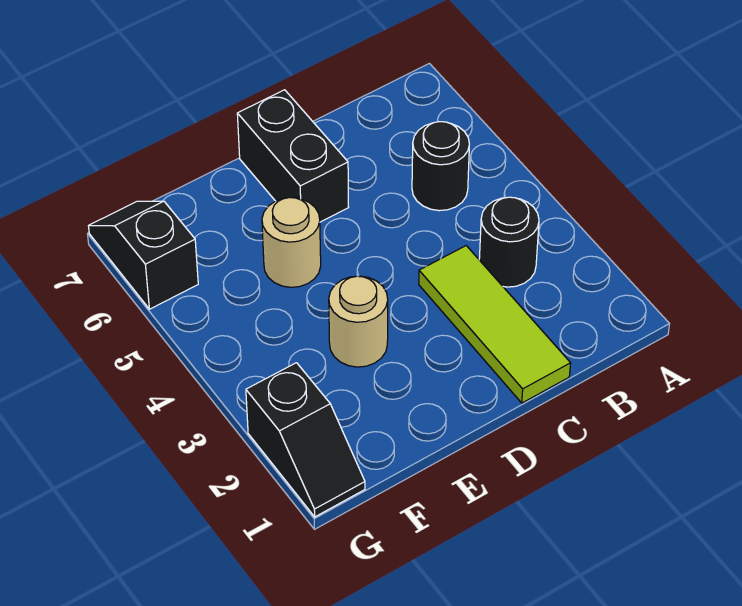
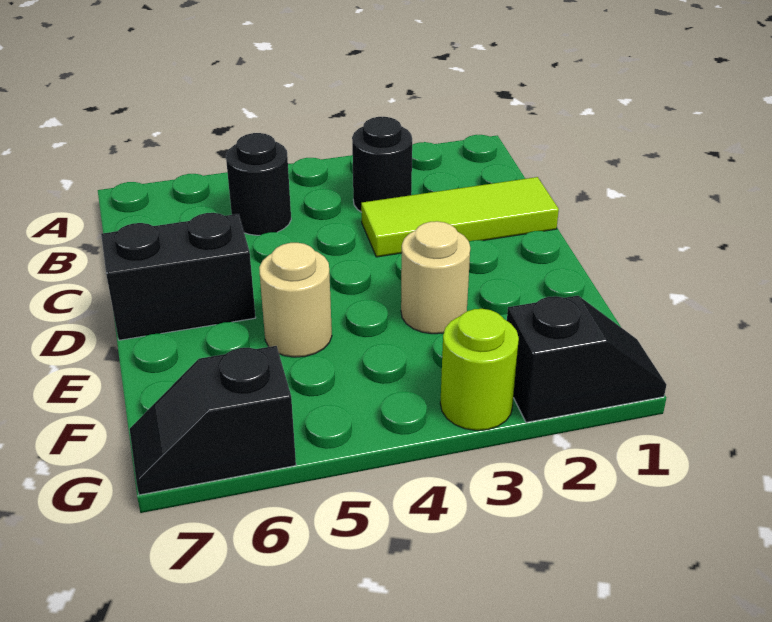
none -> lime 1x1 round brick [440,309,519,430]

